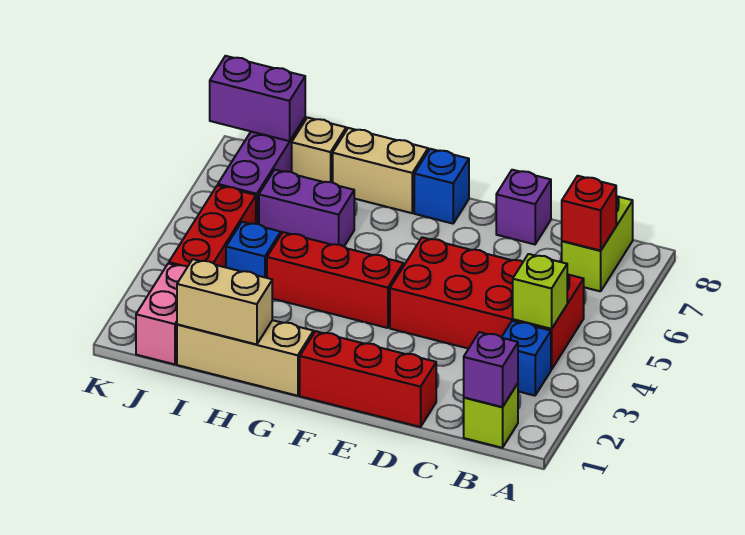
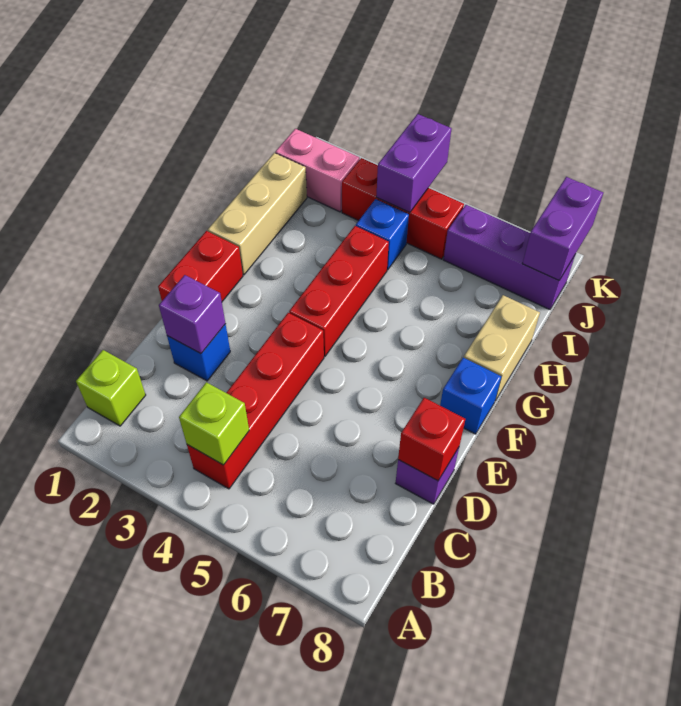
purple 1x1 brick [464,332,518,407] -> purple 1x1 brick moved to [159,275,226,354]
blue 1x1 brick [502,321,551,396] -> blue 1x1 brick moved to [167,324,230,381]
red 2x4 brick [390,237,584,370] -> red 1x4 brick [187,313,324,489]
lime 1x2 brick [562,196,633,291] -> none
red 1x1 brick [562,176,616,251] -> red 1x1 brick moved to [398,398,465,481]
red 1x3 brick [300,331,436,427] -> red 1x2 brick [158,231,243,301]
tan 1x2 brick [177,259,272,345] -> none
purple 1x2 brick [259,170,354,246] -> purple 1x2 brick moved to [376,114,451,213]
tan 1x1 brick [292,117,346,182] -> none

